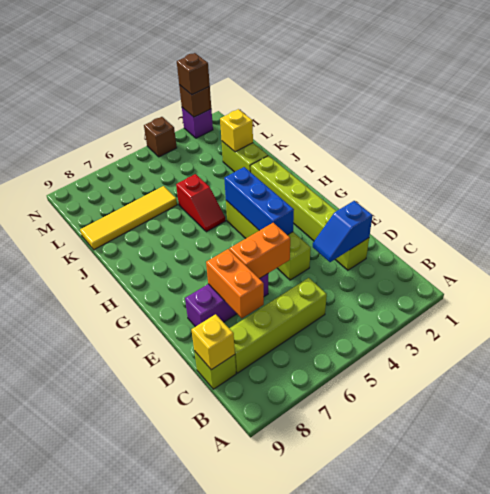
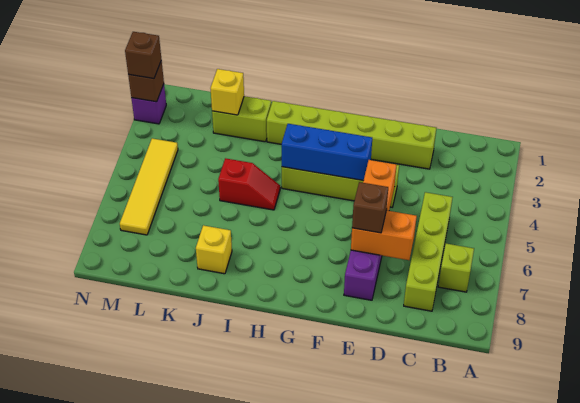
lime 1x1 brick [194,351,236,389] -> lime 1x1 brick moved to [438,244,474,292]
yellow 1x1 brick [191,314,235,370] -> yellow 1x1 brick moved to [196,225,232,274]
blue 1x2 slope [313,201,373,262] -> none
yellow 1x4 tile [80,186,177,250] -> yellow 1x4 tile moved to [120,138,178,235]
brown 1x1 brick [144,117,177,157] -> brown 1x1 brick moved to [352,182,388,233]

